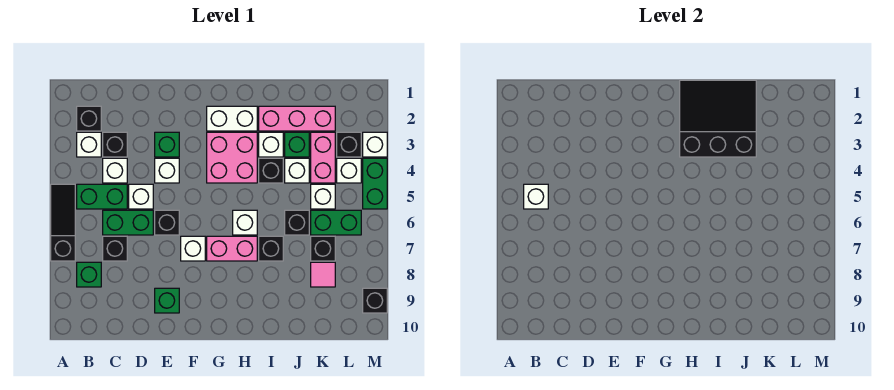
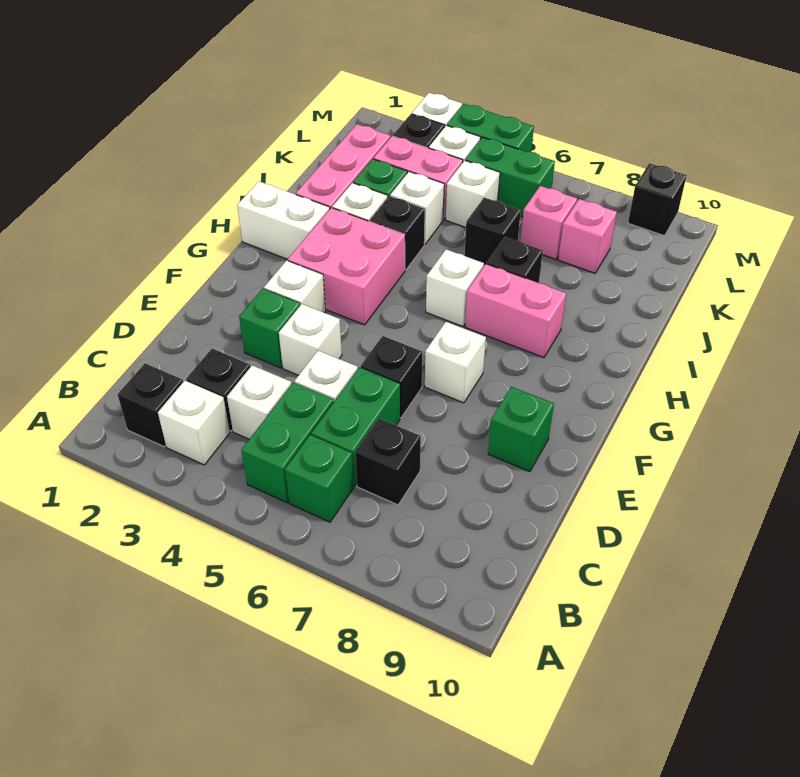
black 1x3 slope [51,184,75,261] -> none
white 1x1 brick [524,184,548,209] -> white 1x1 brick moved to [264,260,326,313]
green 1x1 brick [77,262,101,287] -> green 1x1 brick moved to [285,435,354,522]
white 1x2 brick [207,106,257,131] -> white 1x2 brick turned to [237,181,330,259]
pink 1x2 brick [207,236,257,261] -> pink 1x2 brick turned to [465,264,566,358]
black 3x3 slope [680,80,756,157] -> none
green 1x2 brick [311,210,361,235] -> green 1x2 brick turned to [465,137,555,217]
black 1x1 brick [311,236,335,261] -> pink 1x1 brick [520,186,577,259]
pink 1x1 tile [311,262,335,287] -> pink 1x1 brick [558,199,617,273]

